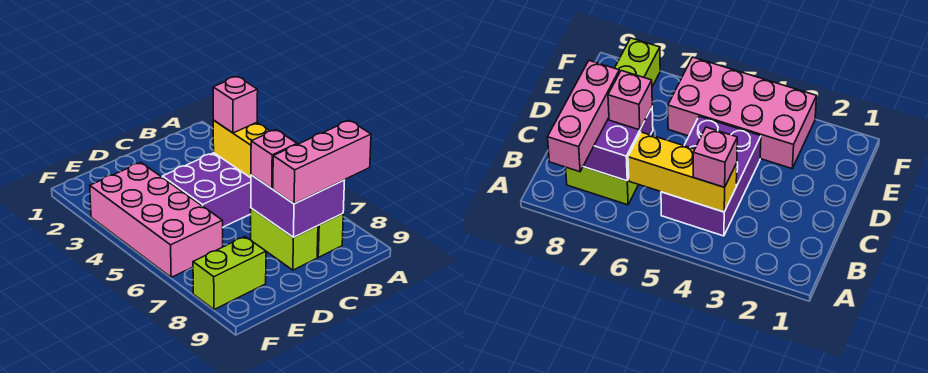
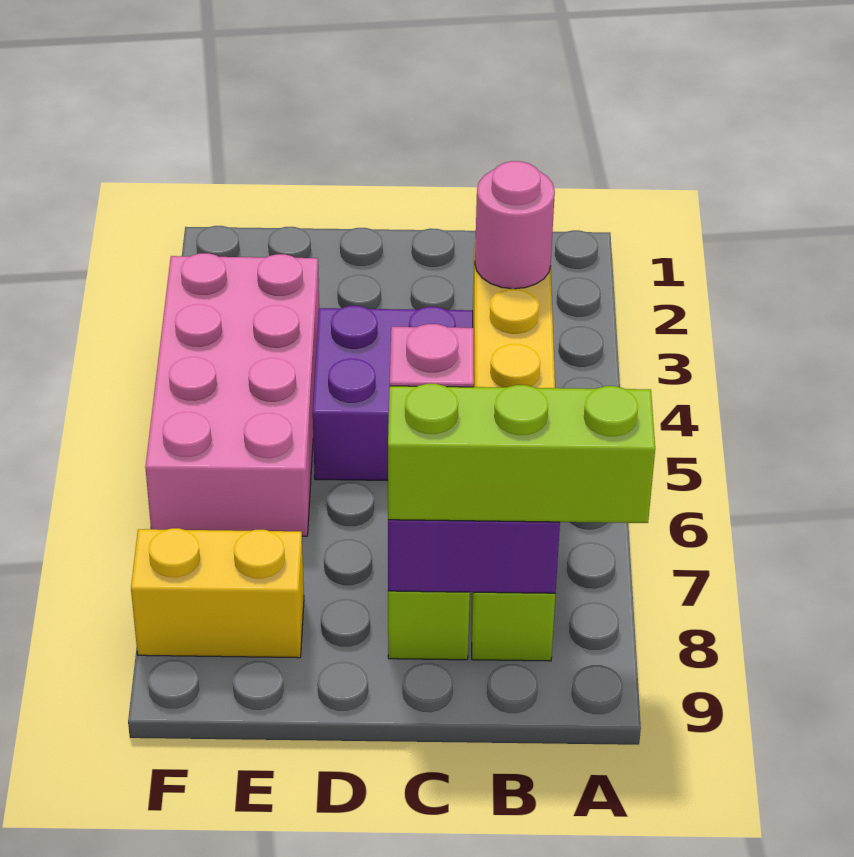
pink 1x3 brick [273,121,371,204] -> lime 1x3 brick [388,384,655,523]
pink 1x1 brick [213,76,258,133] -> pink 1x1 round brick [475,161,555,289]
lime 1x2 brick [193,237,266,310] -> yellow 1x2 brick [131,528,304,658]

